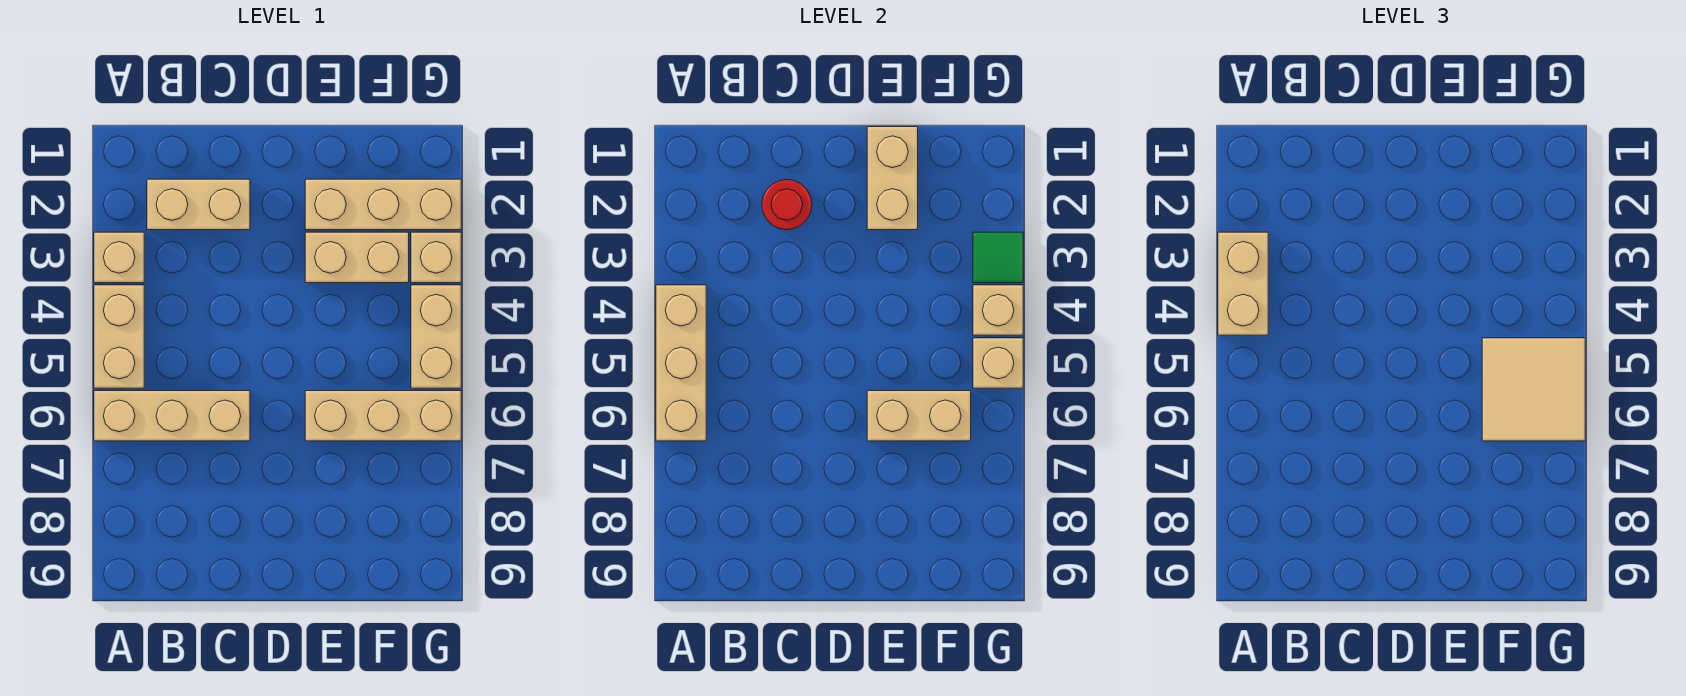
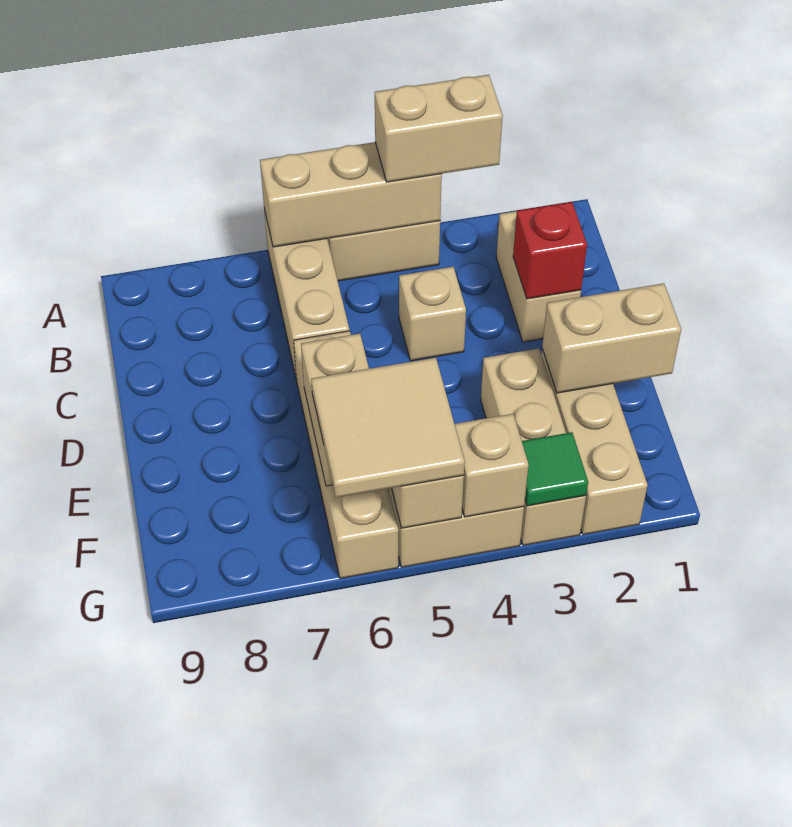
tan 1x1 brick [94,232,144,283] -> tan 1x1 brick moved to [399,267,466,361]
red 1x1 round brick [762,180,812,230] -> red 1x1 brick [513,202,587,299]
tan 1x3 brick [305,391,461,441] -> tan 1x4 brick [294,331,398,579]

